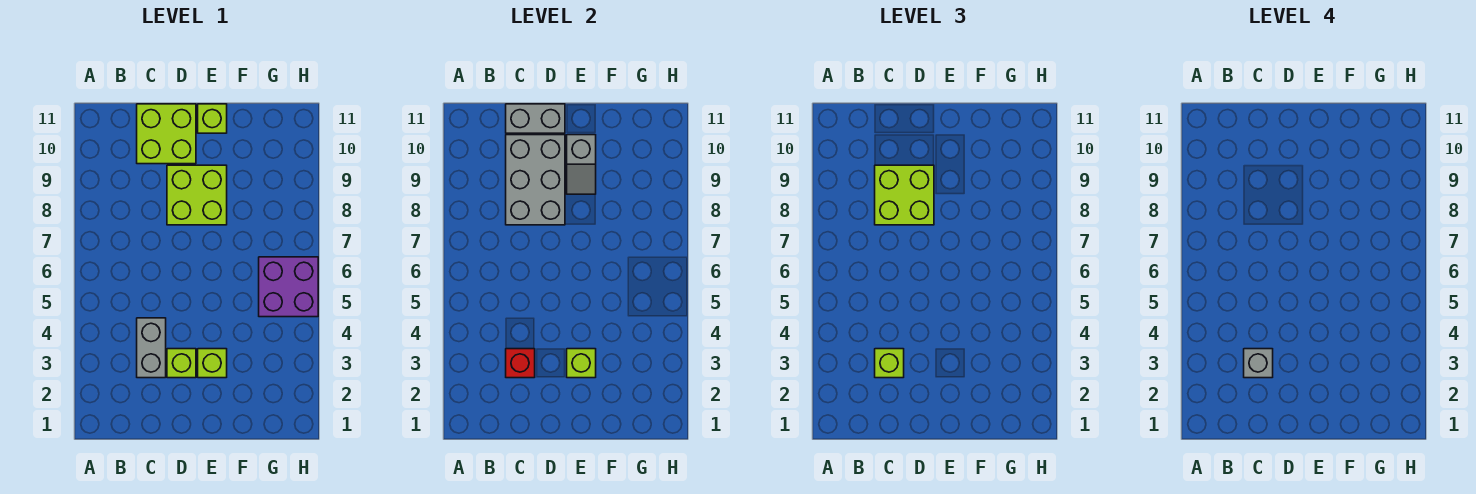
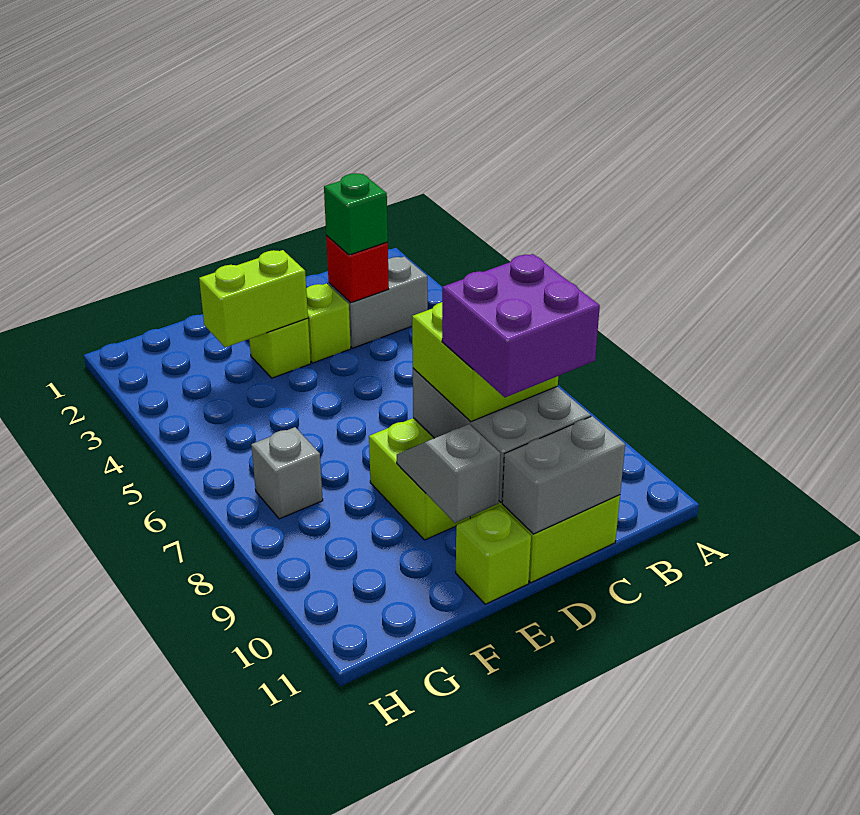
grey 1x2 brick [137,318,166,378] -> grey 1x2 brick turned to [329,257,428,348]
lime 1x1 brick [875,349,904,378] -> green 1x1 brick [324,173,388,255]
grey 1x1 brick [1244,349,1273,378] -> grey 1x1 brick moved to [251,427,323,519]
lime 1x1 brick [567,349,596,378] -> lime 1x2 brick [199,250,308,348]
purple 2x2 brick [259,257,318,317] -> purple 2x2 brick moved to [442,254,600,397]

